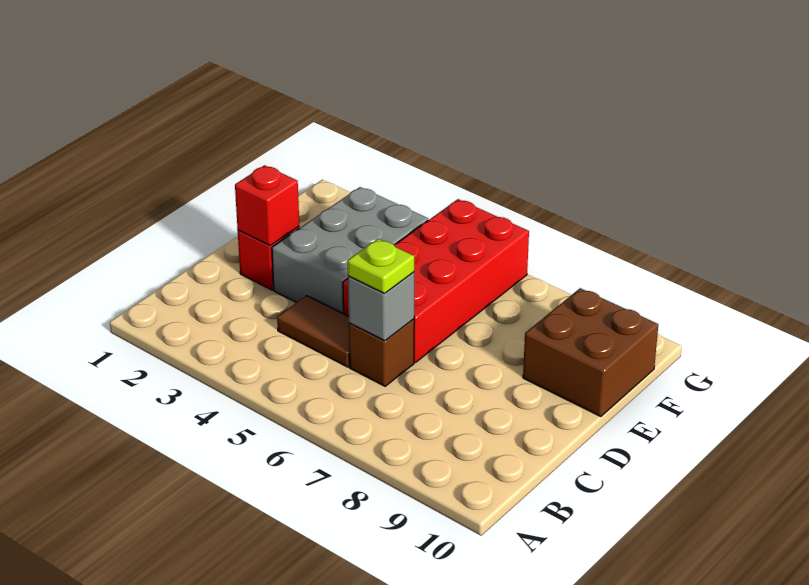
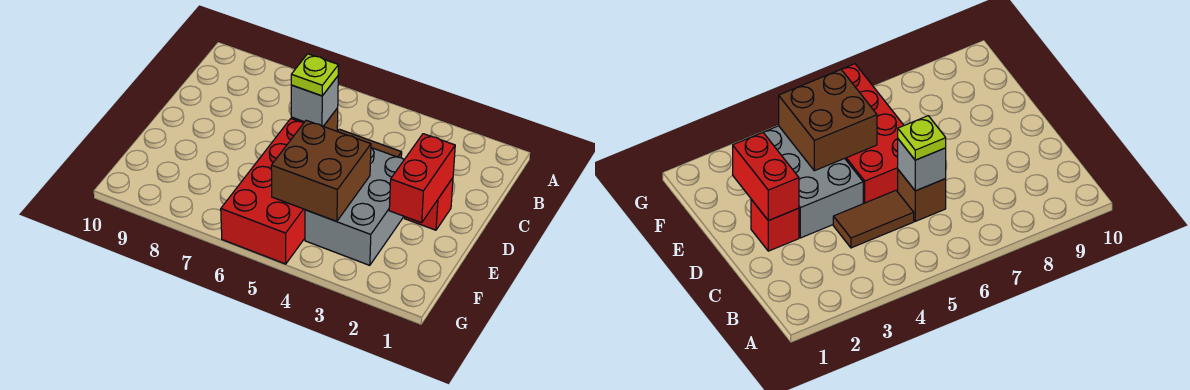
red 1x1 brick [235,165,299,245] -> red 1x2 brick [389,134,455,223]
brown 2x2 brick [523,288,658,417] -> brown 2x2 brick moved to [271,120,371,221]

